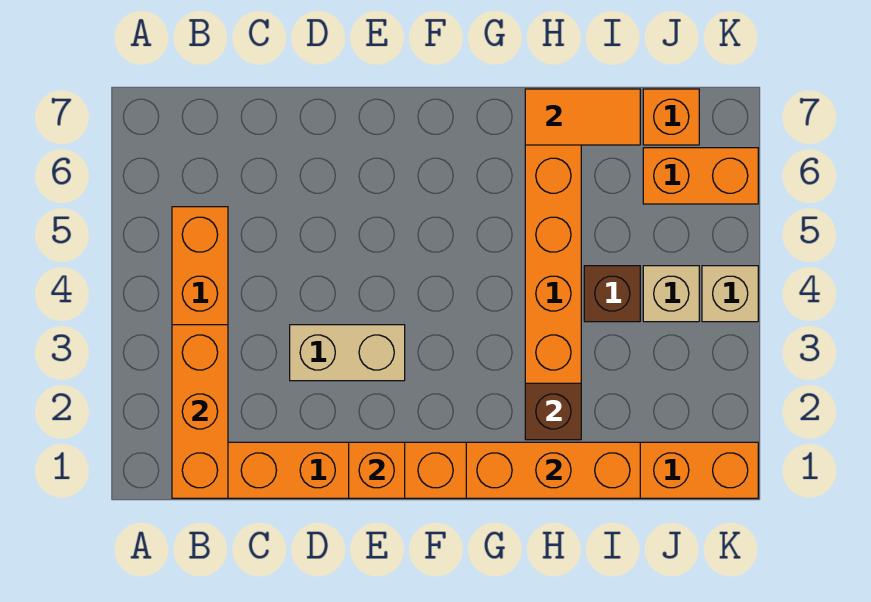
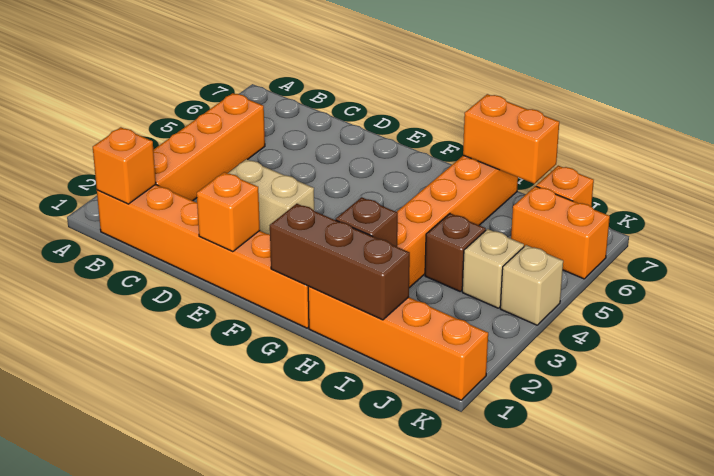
orange 1x3 brick [172,325,228,498] -> orange 1x1 brick [93,127,156,204]
orange 1x3 brick [466,442,640,498] -> brown 1x3 brick [270,204,410,320]
orange 1x2 tile [525,89,640,145] -> orange 1x2 brick [463,94,559,184]

